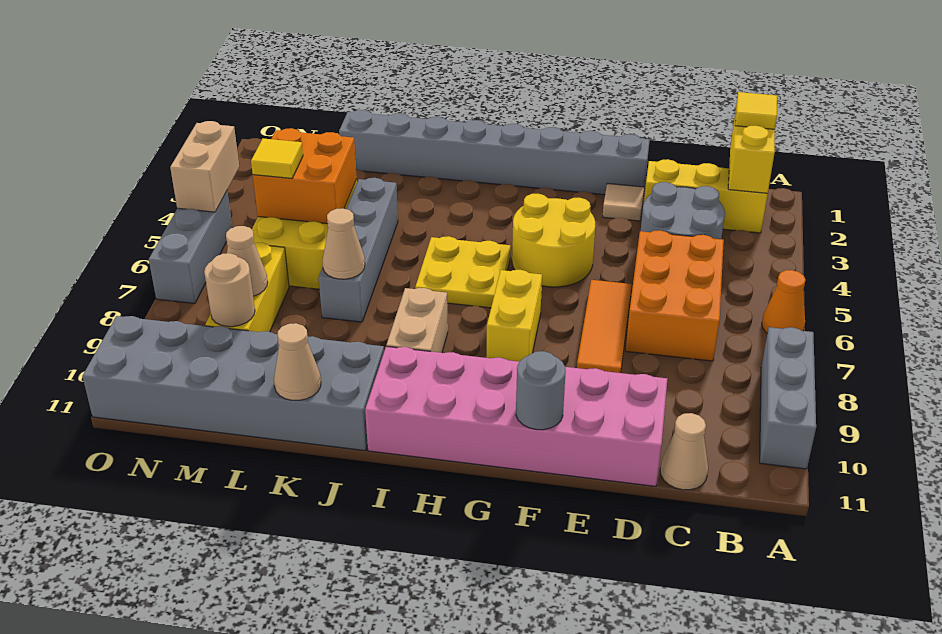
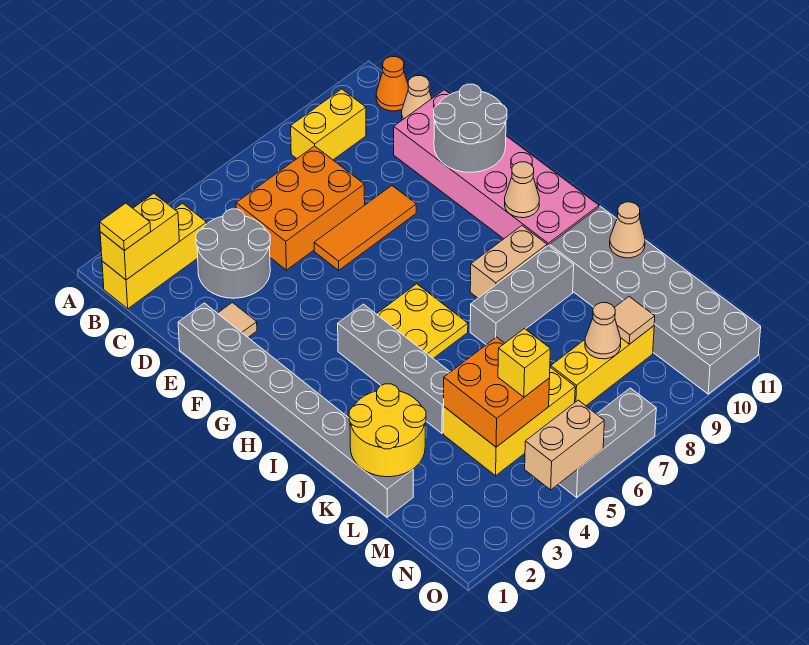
orange 1x1 cone [762,270,806,333] -> orange 1x1 cone moved to [376,57,408,111]
grey 1x3 brick [760,327,816,469] -> grey 1x3 brick moved to [470,245,574,345]
yellow 1x3 brick [644,159,768,233] -> yellow 1x3 brick turned to [102,203,207,309]
yellow 2x2 round brick [512,194,595,287] -> yellow 2x2 round brick moved to [349,384,426,477]
grey 1x1 round brick [516,351,566,430] -> grey 2x2 round brick [434,84,507,172]
yellow 1x2 brick [486,270,542,362] -> yellow 1x2 brick moved to [291,89,366,160]
grey 1x4 brick [318,178,398,322] -> grey 1x4 brick turned to [338,304,450,433]
tan 1x1 cone [322,208,365,279] -> tan 1x1 cone moved to [505,162,539,218]
yellow 1x1 tile [251,138,303,178] -> yellow 1x1 brick [498,329,550,397]
tan 1x1 round brick [204,253,255,327] -> tan 1x1 tile [614,297,655,344]

